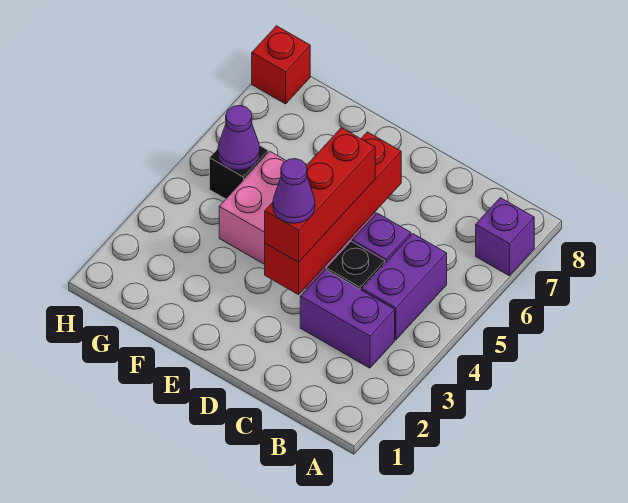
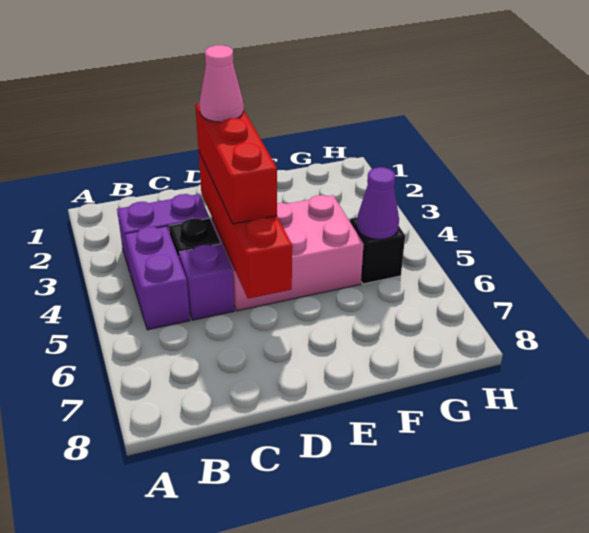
purple 1x1 brick [476,198,534,276] -> none
purple 1x1 cone [273,159,315,223] -> pink 1x1 cone [199,45,244,122]
red 1x1 brick [252,26,310,104] -> none

